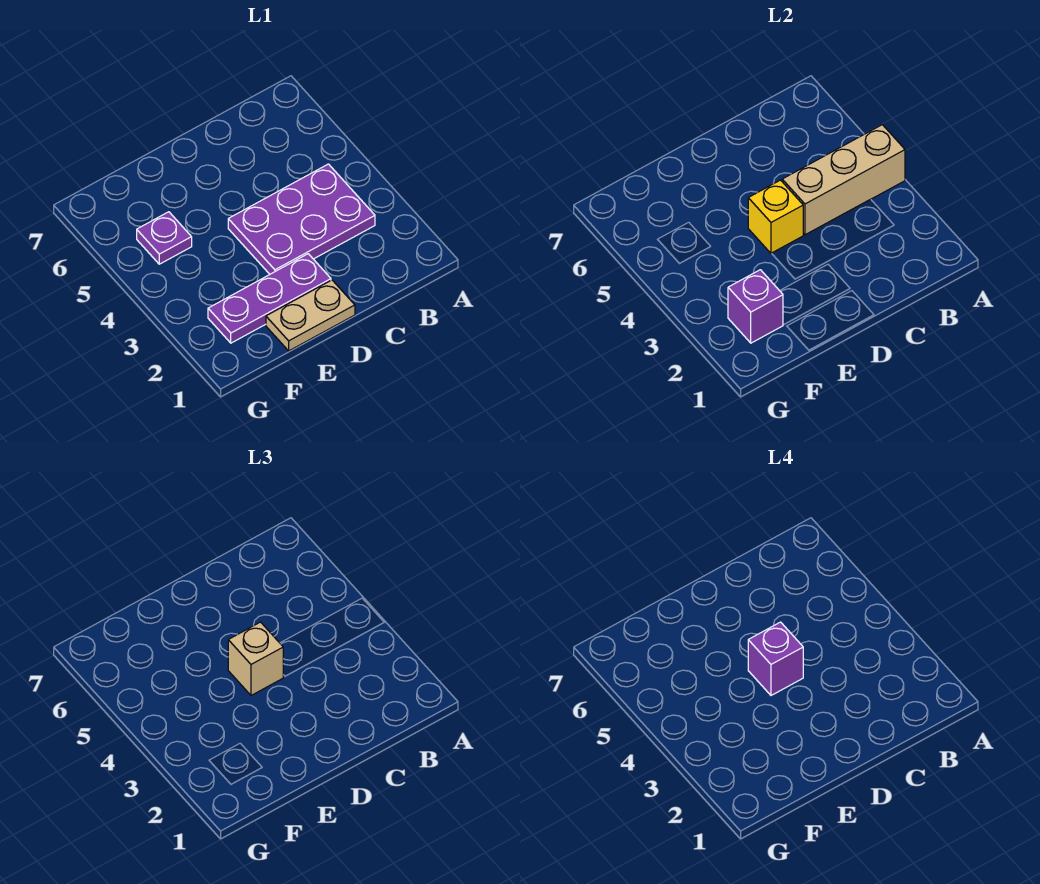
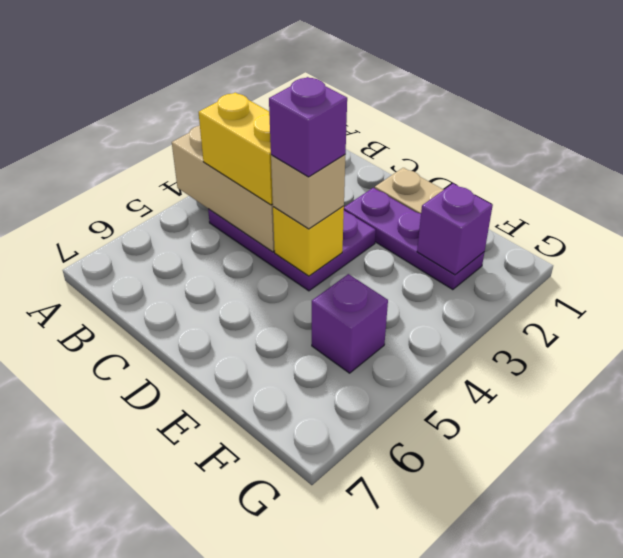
none -> yellow 1x2 brick [199,92,273,205]
purple 1x1 plate [137,212,192,264] -> purple 1x1 brick [312,274,388,373]

